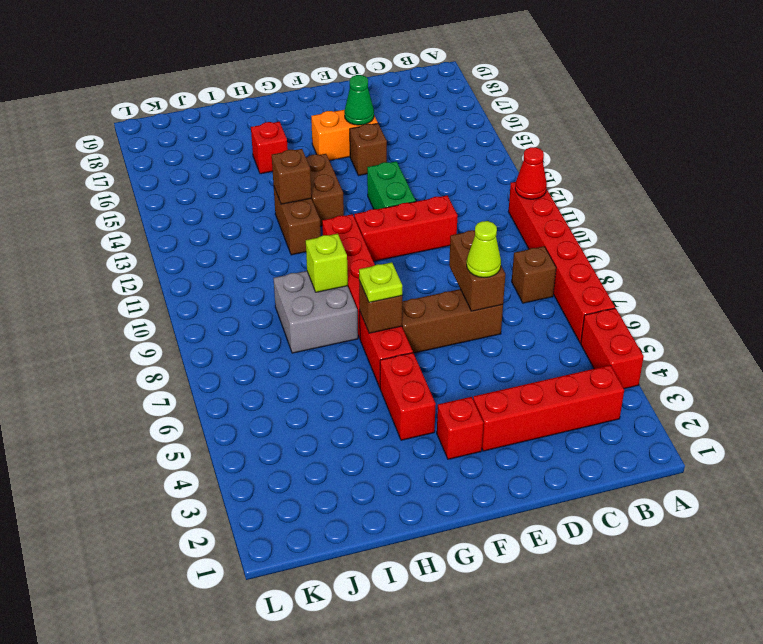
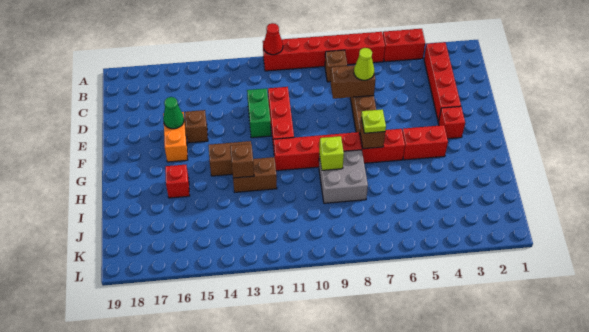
green 1x2 brick [367,161,416,209] -> green 1x2 brick turned to [247,88,271,138]

